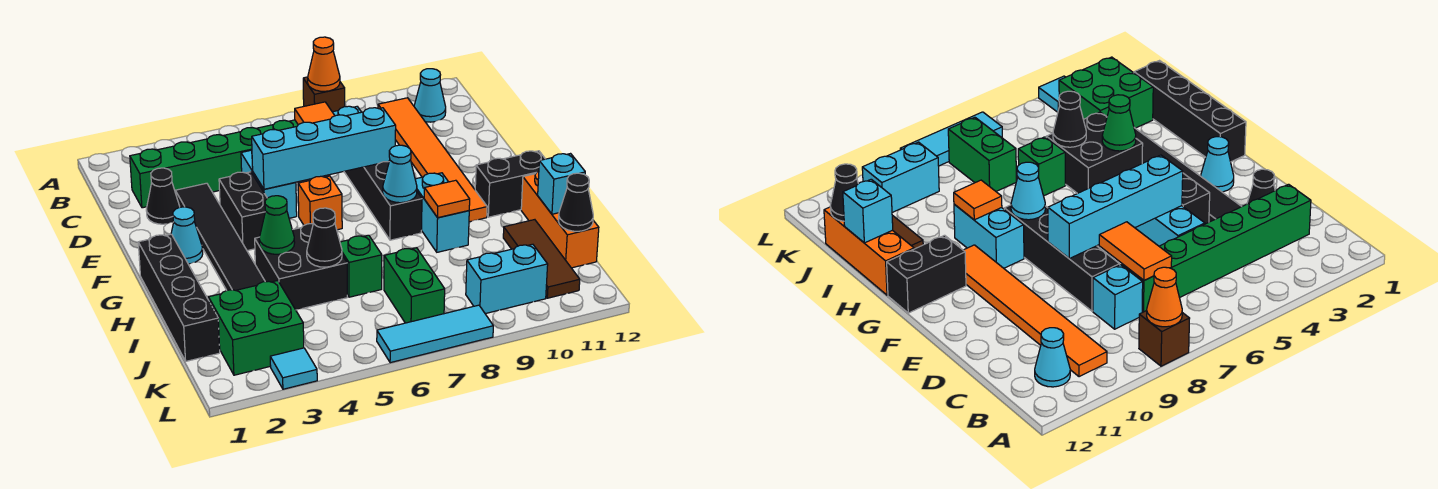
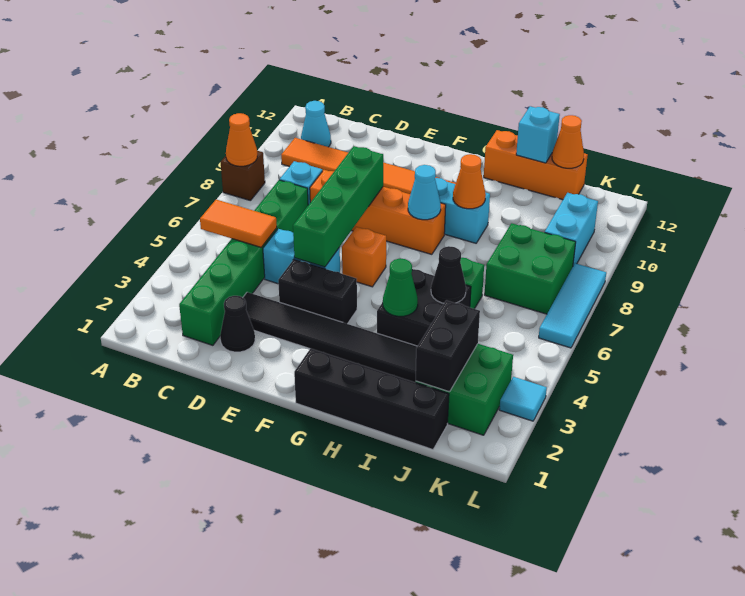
orange 1x2 tile [295,102,335,125] -> orange 1x2 tile moved to [200,199,277,247]
black 1x4 brick [344,162,422,240] -> orange 1x4 brick [310,170,446,254]
cyan 1x4 brick [252,108,396,189] -> green 1x4 brick [293,146,383,267]
cyan 1x1 cone [171,207,203,264] -> none
black 1x2 brick [475,151,545,217] -> black 1x2 brick moved to [416,300,480,392]
orange 1x1 tile [424,180,470,218] -> orange 1x1 cone [453,154,486,209]
brown 1x3 tile [503,220,580,298] -> none
green 1x2 brick [384,248,445,323] -> green 2x2 brick [484,223,576,314]
black 1x1 cone [559,173,593,231] -> orange 1x1 cone [552,115,584,168]

